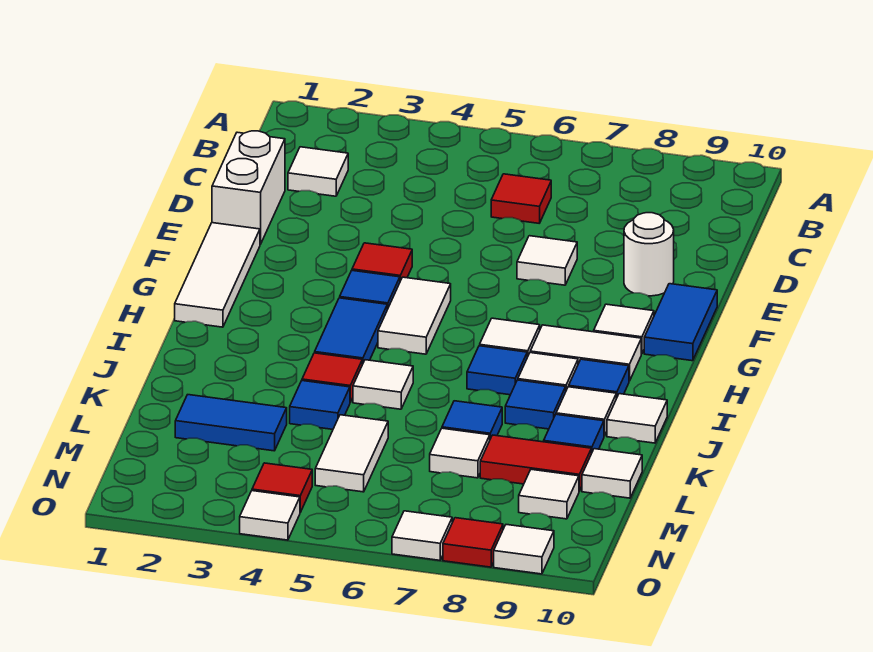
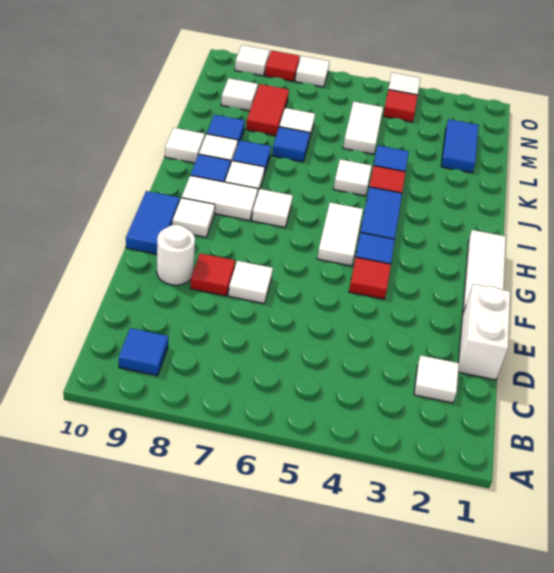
red 1x1 tile [491,174,551,223] -> red 1x1 tile moved to [190,253,235,296]
blue 1x1 tile [467,346,527,395] -> blue 1x1 tile moved to [119,328,168,376]
blue 1x2 tile [175,395,287,451] -> blue 1x2 tile turned to [441,119,479,173]
red 1x2 tile [480,435,591,491] -> red 1x2 tile turned to [246,84,289,136]
white 1x1 tile [582,449,642,498] -> none

